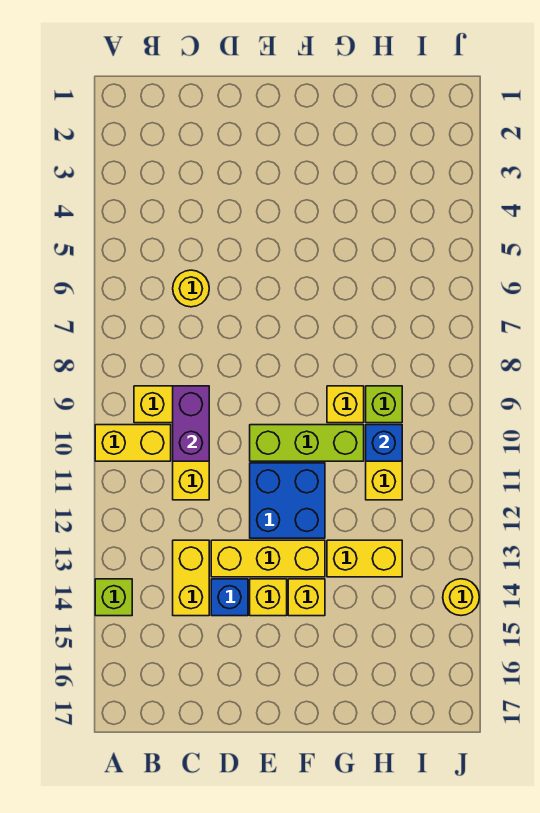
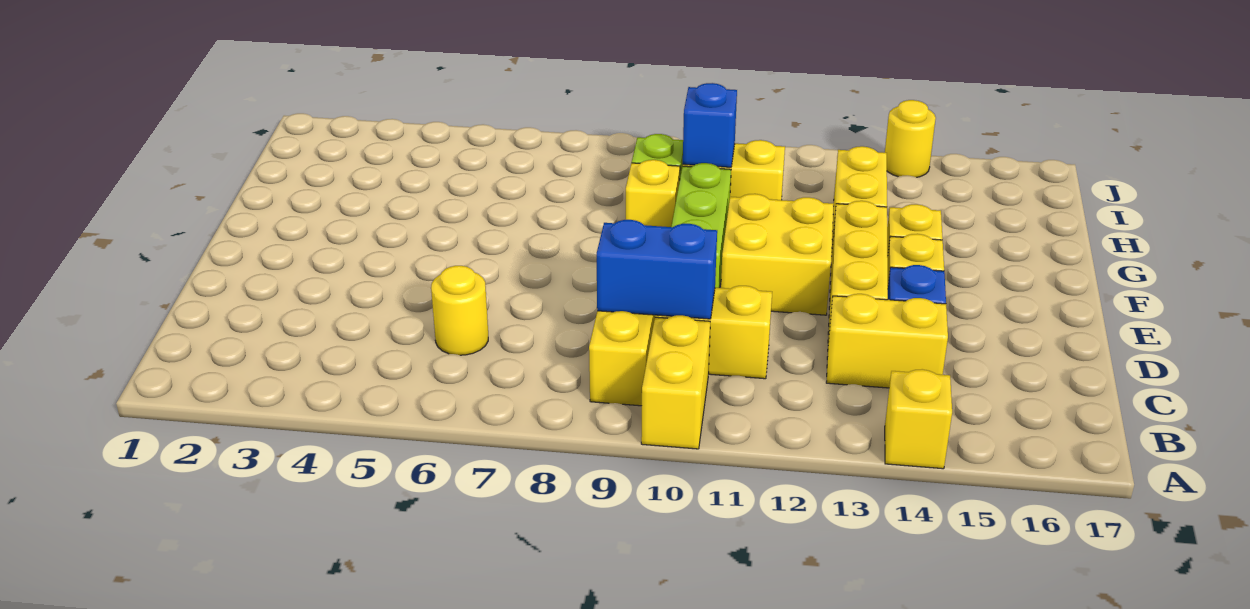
lime 1x1 brick [95,579,132,616] -> yellow 1x1 brick [885,369,952,469]
purple 1x2 brick [173,386,209,461] -> blue 1x2 brick [597,220,717,319]
blue 2x2 brick [250,463,325,538] -> yellow 2x2 brick [721,194,834,315]

